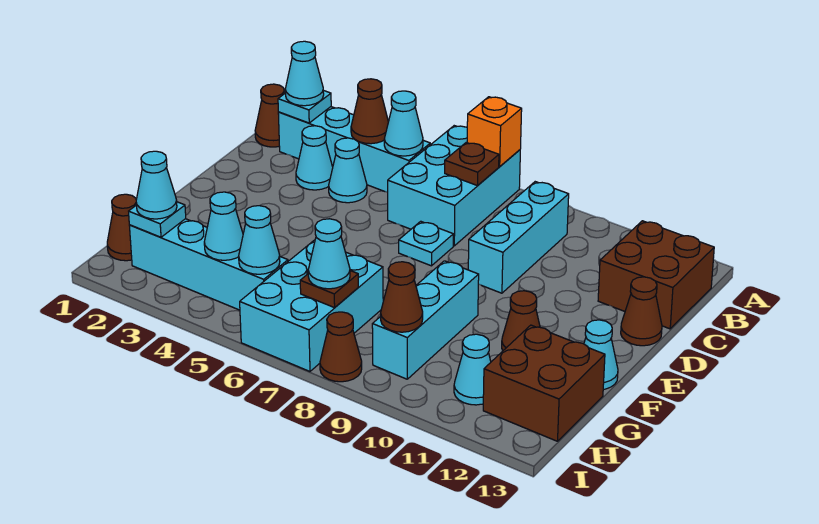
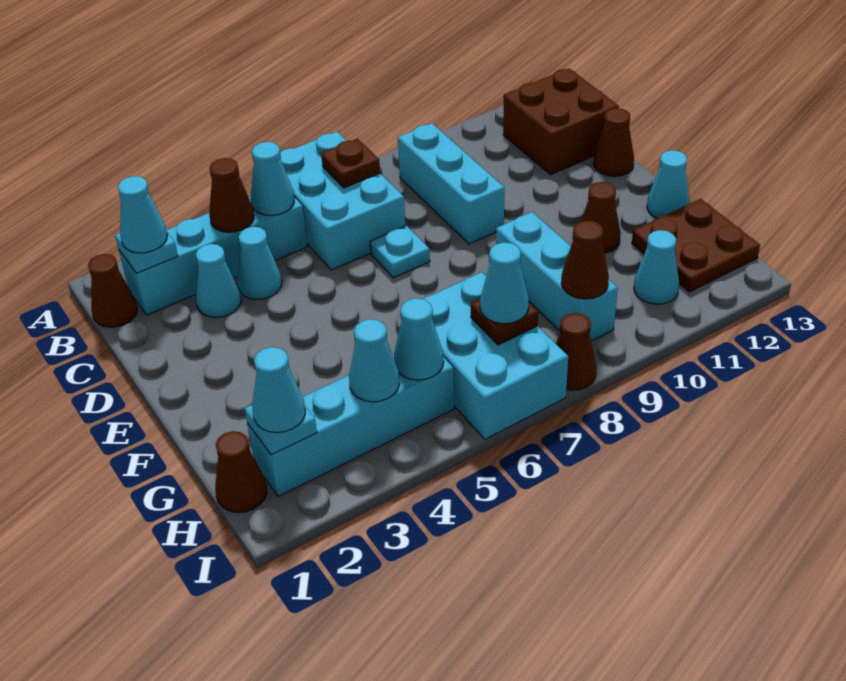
orange 1x1 brick [467,97,522,167] -> none
brown 2x2 brick [483,325,605,441] -> brown 2x2 plate [632,199,760,292]

